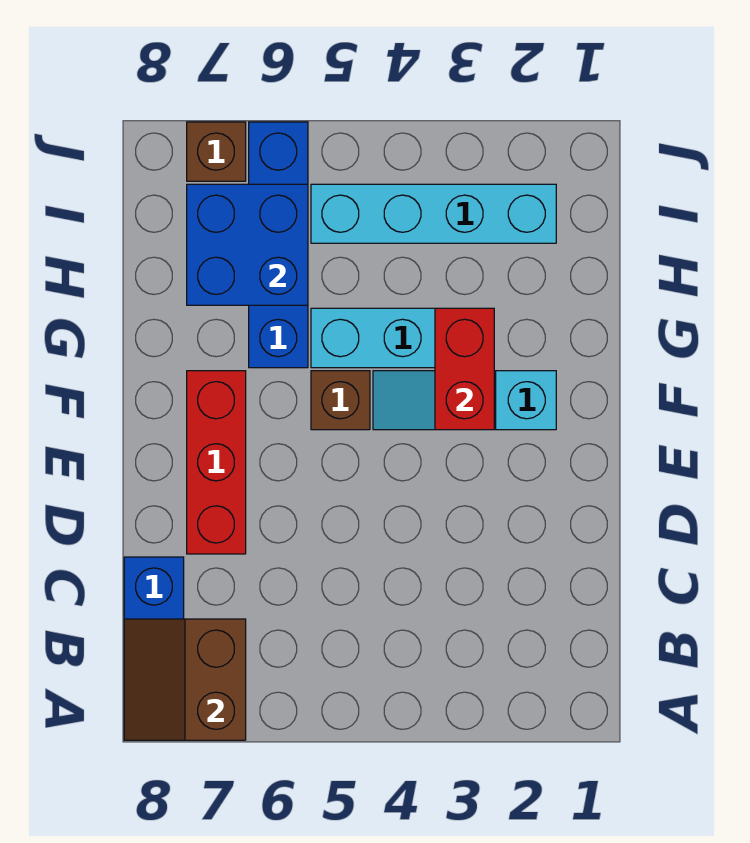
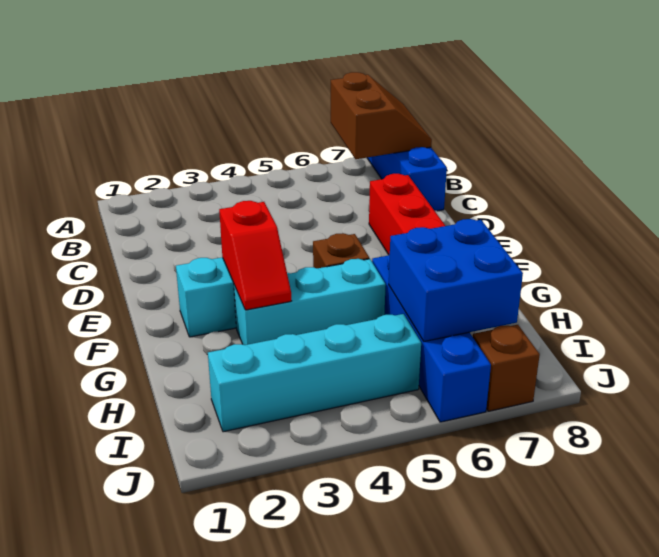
red 1x2 brick [435,308,494,430] -> red 1x2 slope [219,201,291,310]

